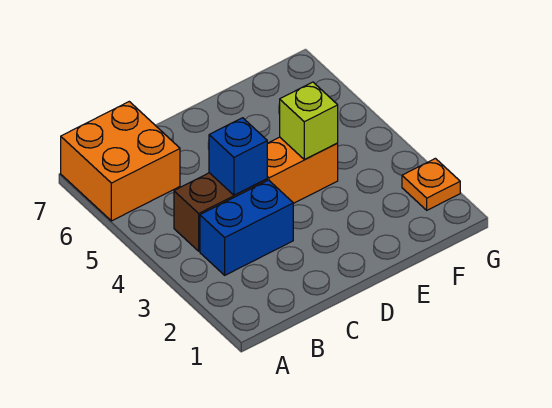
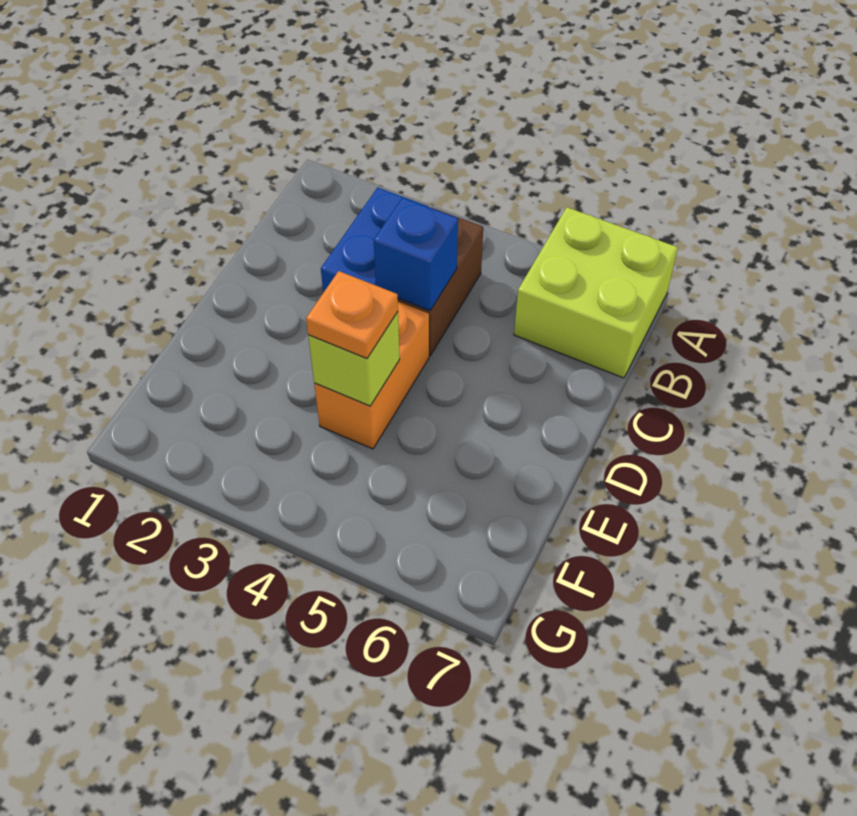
orange 2x2 brick [61,102,180,221] -> lime 2x2 brick [514,207,678,378]
orange 1x1 plate [402,158,460,210] -> orange 1x1 plate moved to [306,271,398,359]

